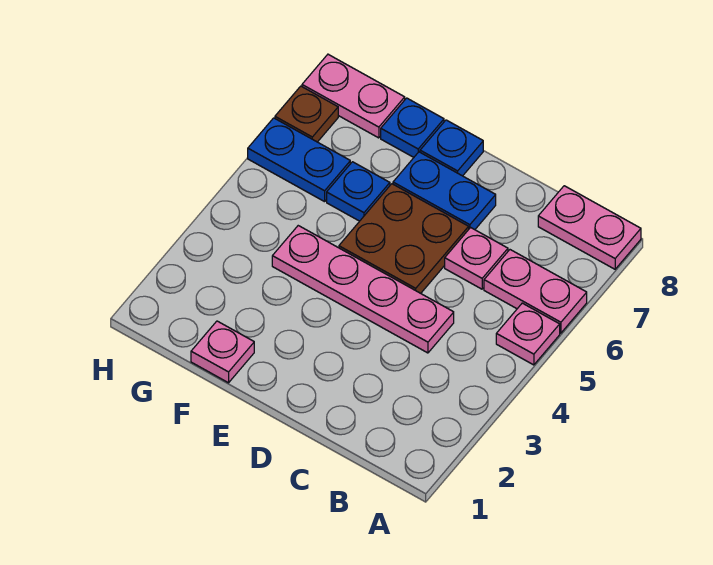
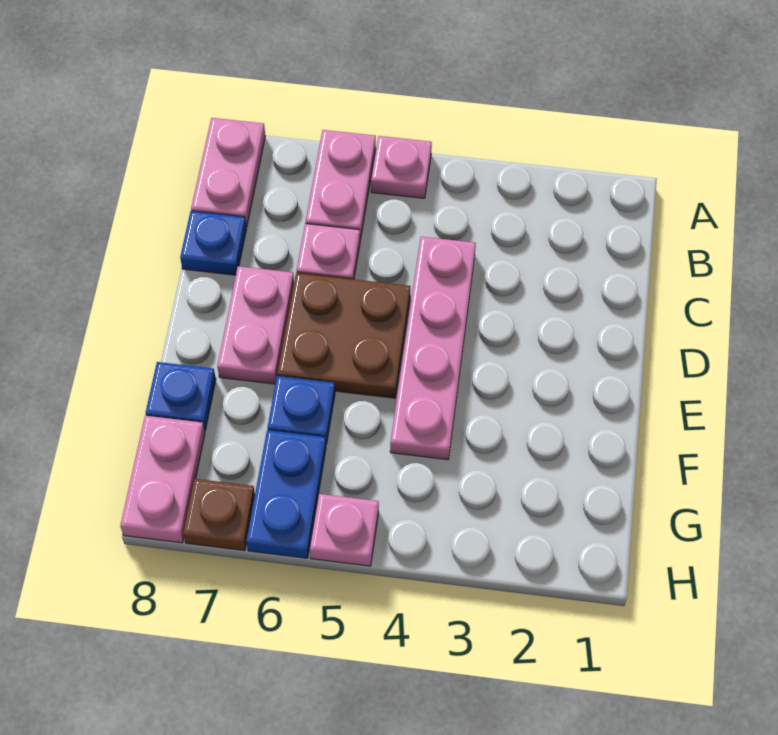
blue 1x2 plate [393,152,496,230] -> pink 1x2 plate [217,266,294,384]
blue 1x1 plate [420,120,483,176] -> blue 1x1 plate moved to [180,211,246,275]
pink 1x1 plate [191,321,254,383] -> pink 1x1 plate moved to [310,494,379,566]

